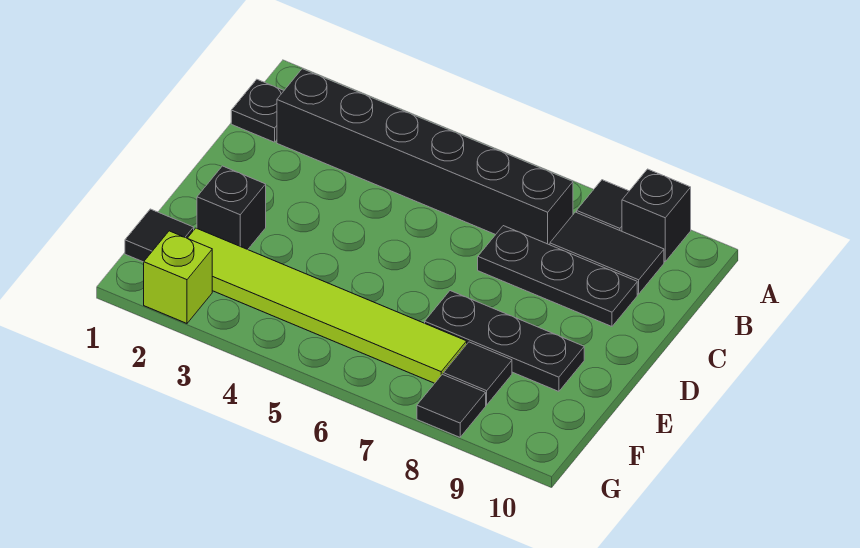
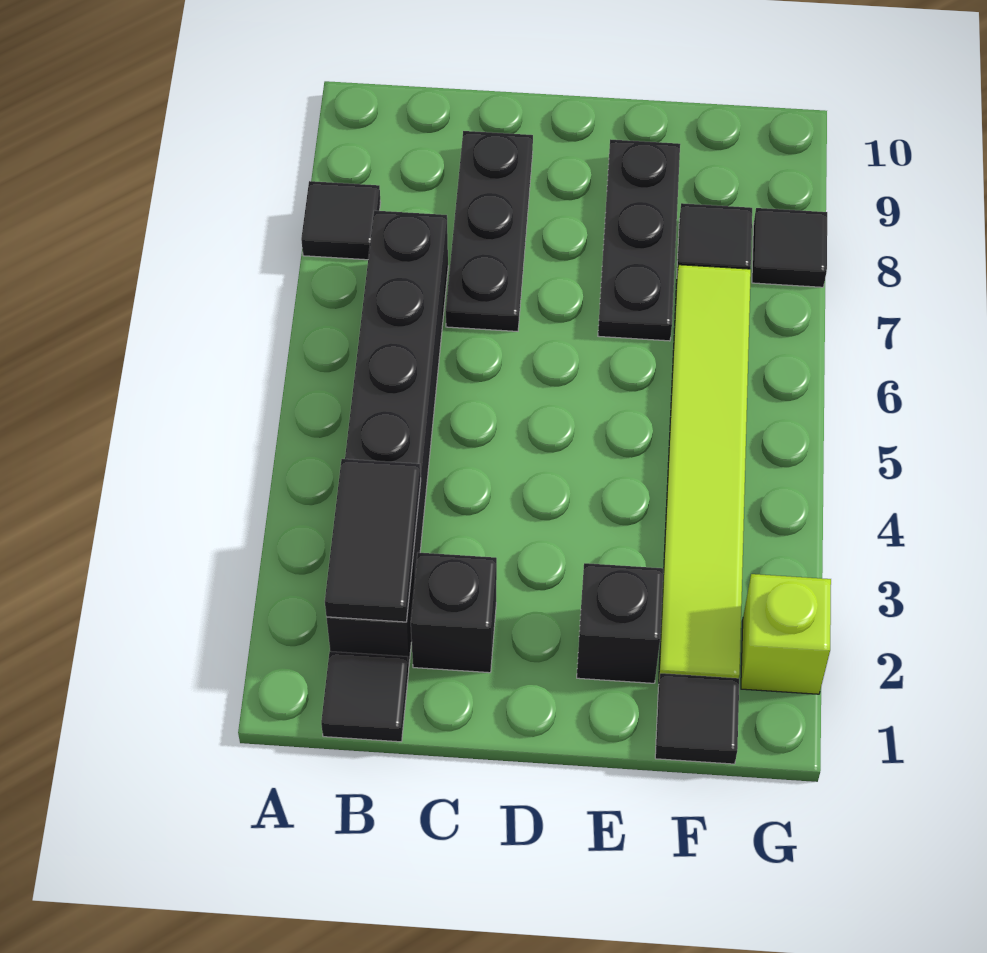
black 1x1 brick [622,169,691,261] -> black 1x1 brick moved to [411,552,497,673]
black 1x1 plate [231,79,284,142] -> black 1x1 tile [321,651,409,742]
black 1x2 tile [550,212,664,294] -> black 1x2 tile moved to [325,459,421,622]

